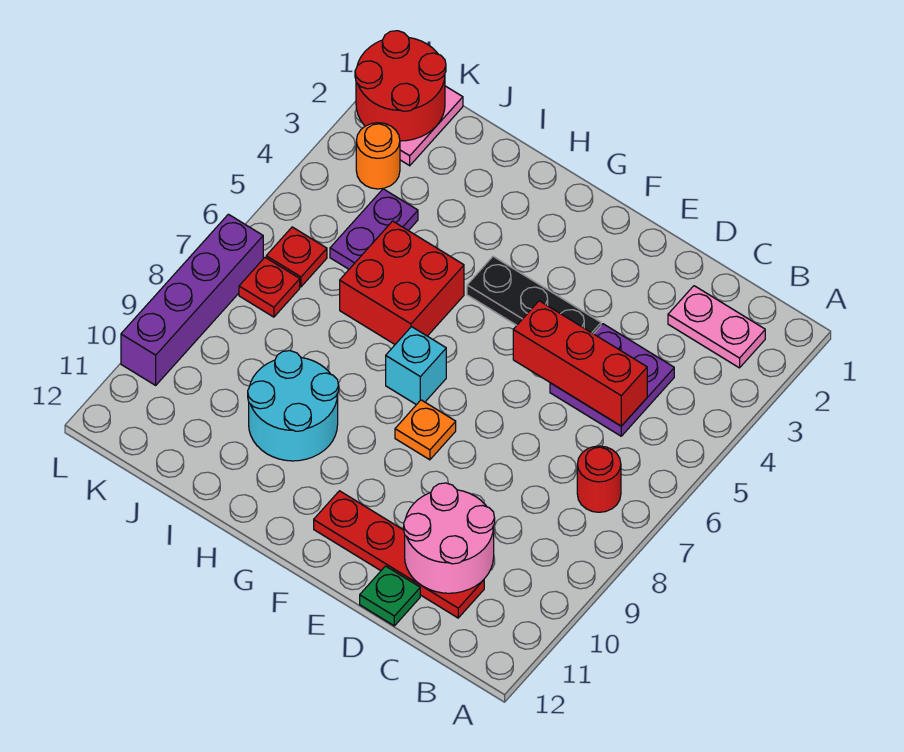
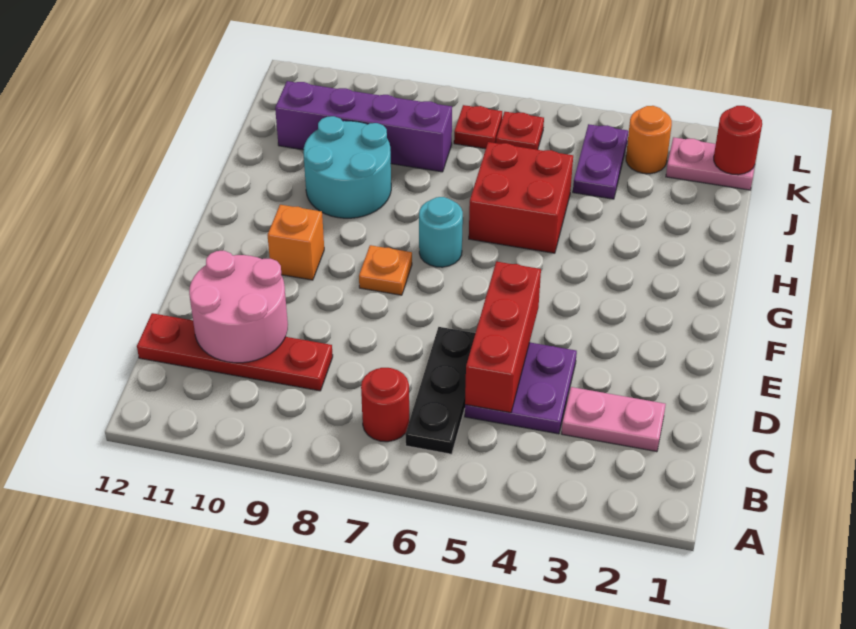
pink 1x2 plate [668,286,765,368] -> pink 1x2 plate turned to [561,387,666,452]
red 1x4 plate [314,491,484,618] -> red 1x4 plate turned to [137,313,333,391]
green 1x1 plate [360,566,420,626] -> none
black 1x3 plate [467,256,601,334] -> black 1x3 plate moved to [405,327,475,454]
none -> orange 1x1 brick [267,205,324,280]
cyan 1x1 brick [386,327,446,405] -> cyan 1x1 round brick [419,197,463,267]
purple 1x2 plate [330,189,418,269] -> purple 1x2 plate turned to [573,124,628,199]
red 2x2 round brick [355,31,446,141] -> red 1x1 round brick [714,106,762,175]
purple 1x4 brick [121,214,263,385] -> purple 1x4 brick moved to [275,81,452,172]

